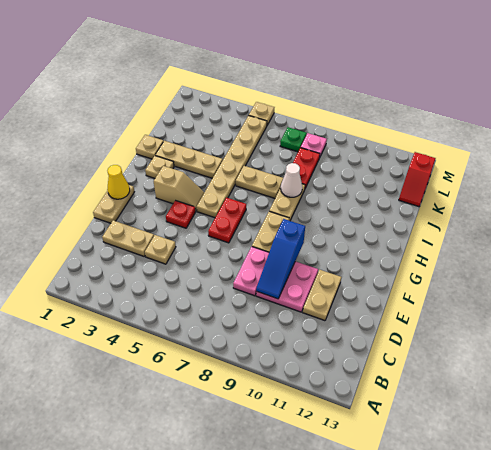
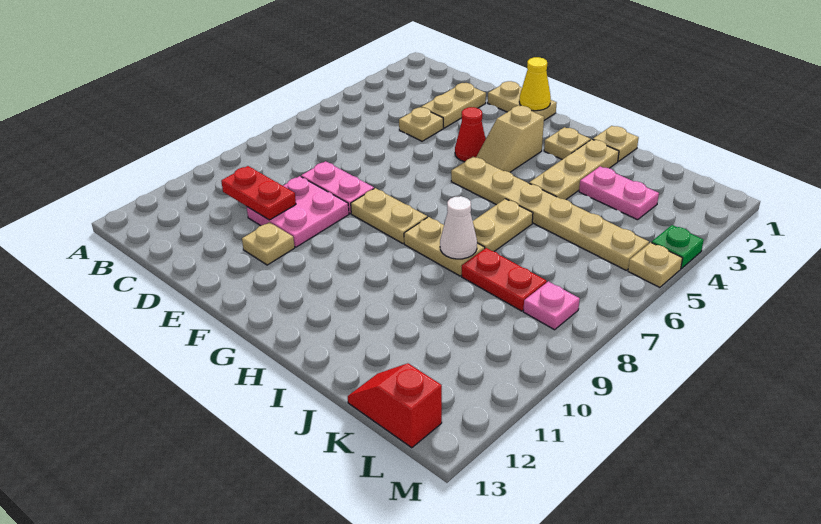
blue 1x3 slope [256,219,305,299] -> none
tan 1x2 plate [303,270,341,321] -> tan 1x1 plate [242,222,295,265]
red 1x1 plate [166,201,196,228] -> red 1x1 cone [455,107,486,162]
red 1x2 plate [208,198,246,243] -> red 1x2 plate moved to [221,166,296,220]
none -> pink 1x2 plate [579,166,659,220]
green 1x1 plate [280,127,307,152] -> green 1x1 plate moved to [652,225,704,269]

